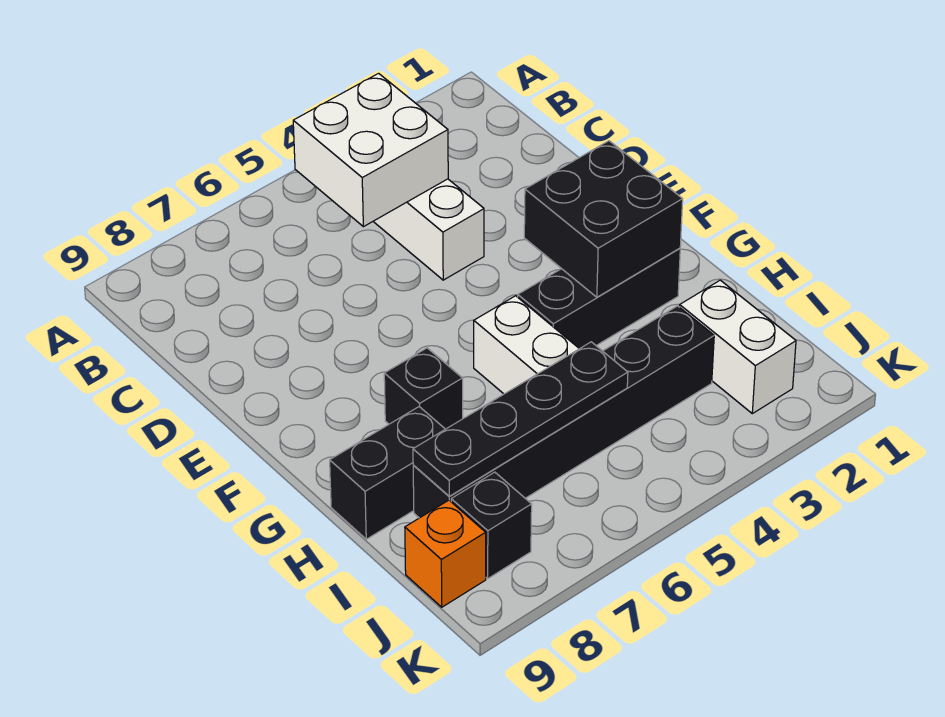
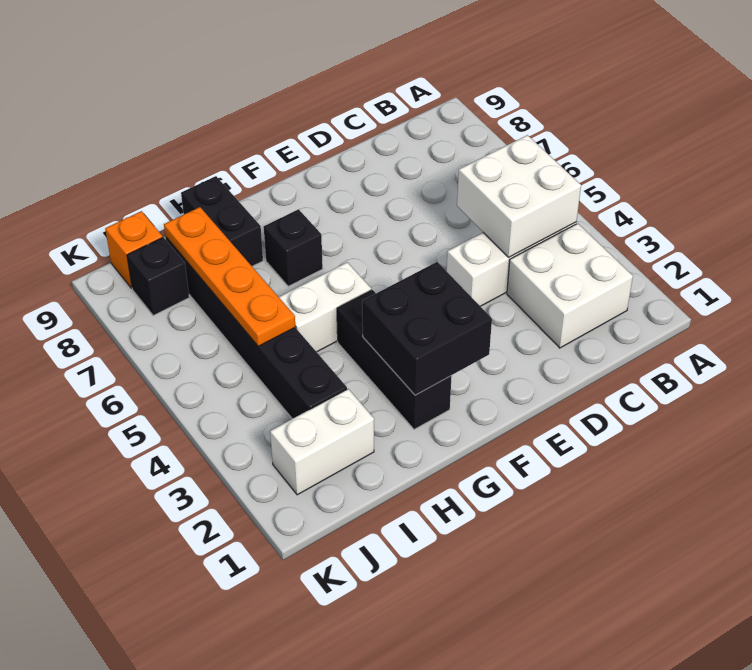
none -> white 2x2 brick [507,224,633,348]
black 1x4 plate [413,342,628,496] -> orange 1x4 plate [164,207,295,346]

